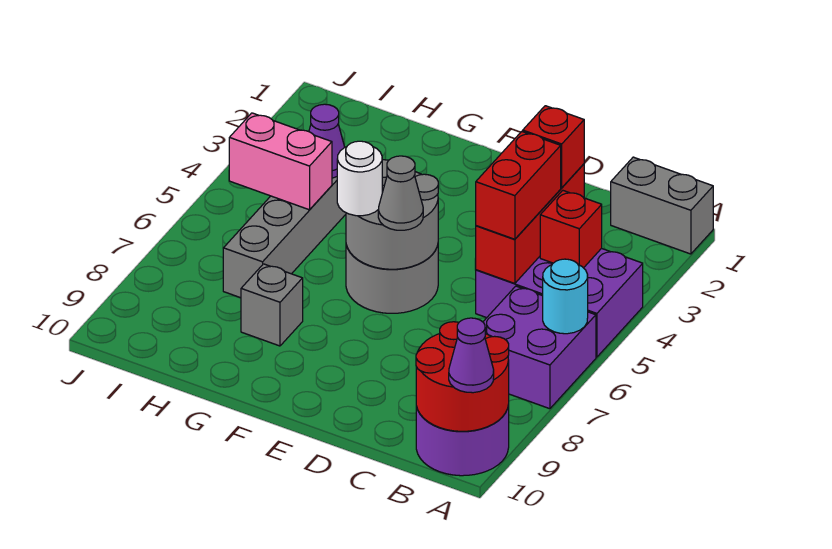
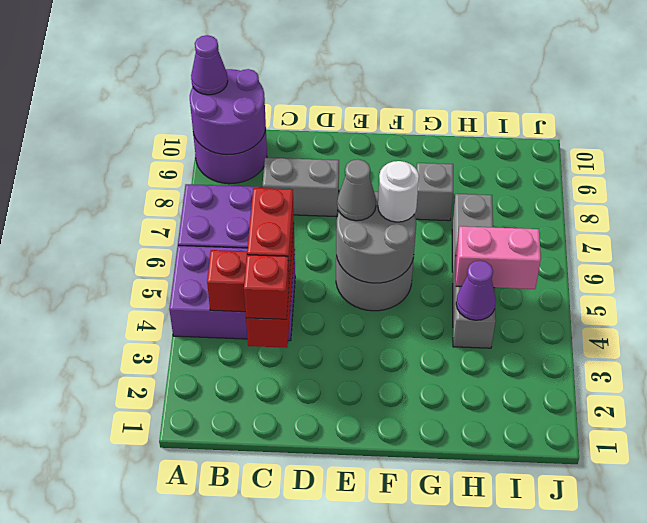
grey 1x2 brick [611,157,713,254] -> grey 1x2 brick moved to [262,158,339,217]
cyan 1x1 round brick [543,259,588,334] -> none
red 2x2 round brick [416,322,509,431] -> purple 2x2 round brick [190,69,266,155]

